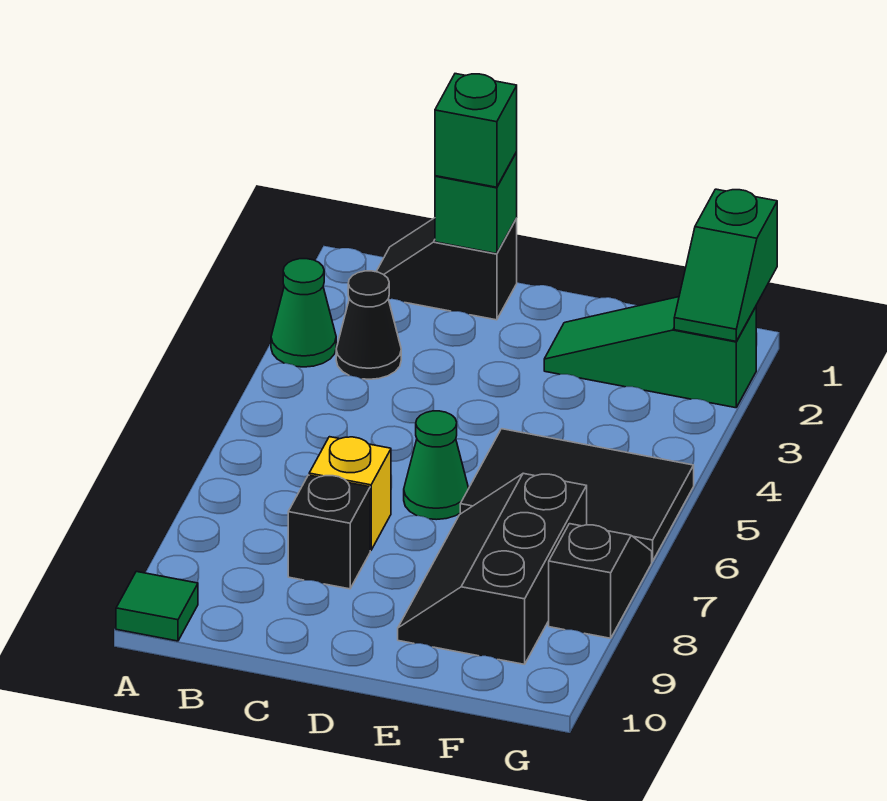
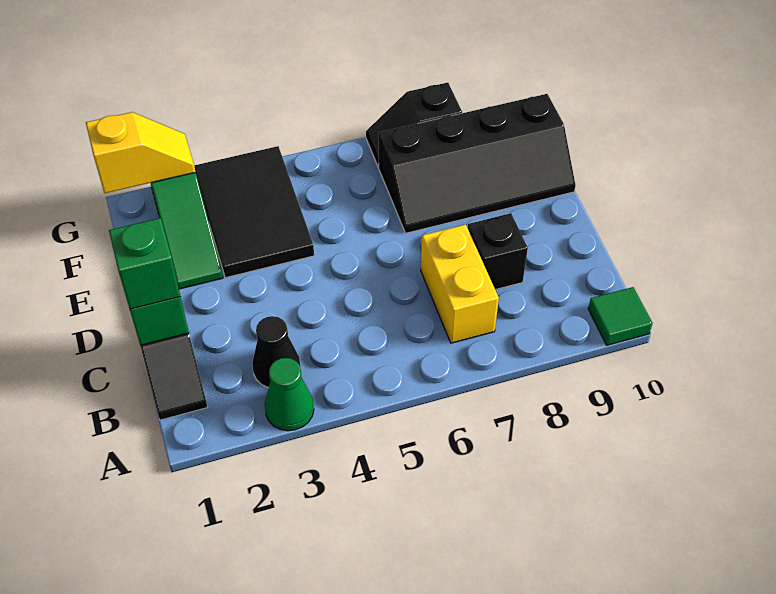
yellow 1x1 brick [309,437,391,550] -> yellow 1x2 brick [421,225,499,343]
green 1x1 cone [404,411,469,520] -> none
black 2x3 tile [460,429,694,561] -> black 2x3 tile moved to [194,146,314,278]
black 2x3 slope [398,473,587,664] -> black 2x4 slope [378,94,576,233]
green 1x2 slope [674,189,777,341] -> yellow 1x2 slope [86,112,196,193]

